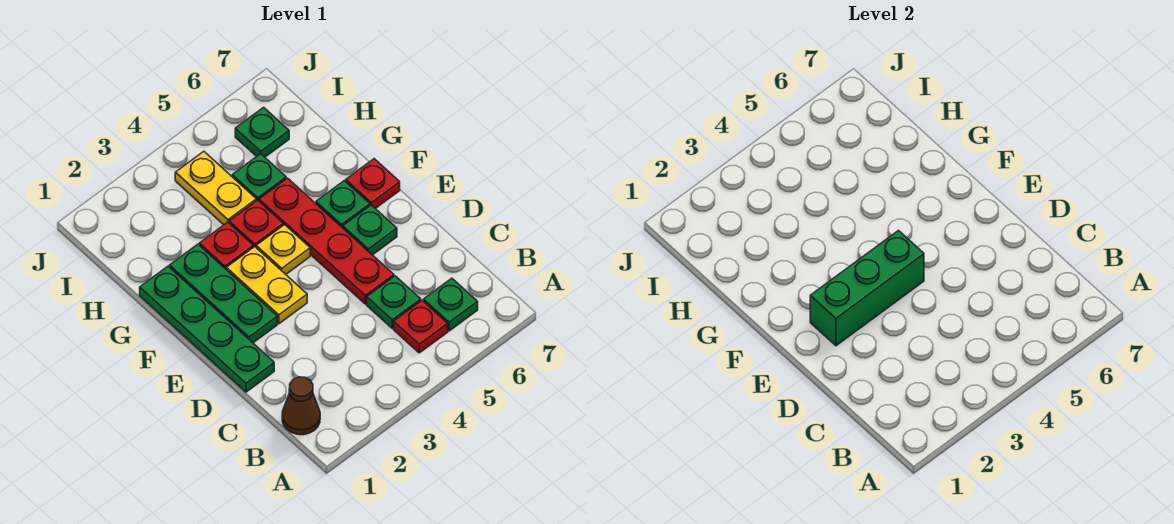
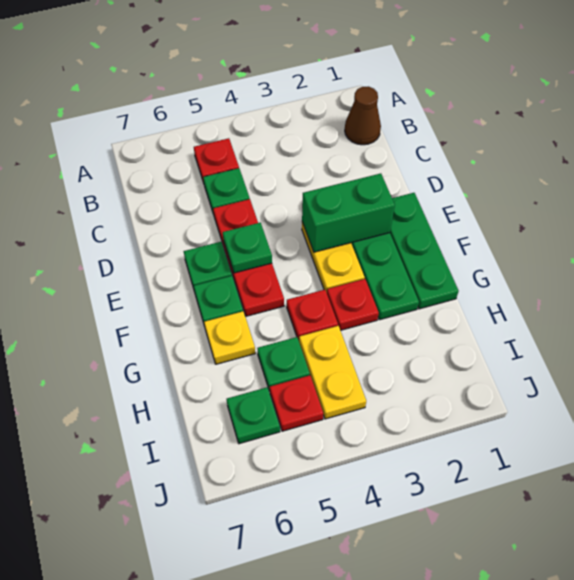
green 1x1 plate [424,278,478,331] -> green 1x1 plate moved to [223,223,272,273]
green 1x4 plate [140,266,274,392] -> green 1x3 plate [390,193,459,309]
red 1x4 plate [259,178,394,304] -> red 1x3 plate [213,199,284,316]
green 1x3 brick [810,231,924,346] -> green 1x2 brick [302,173,395,252]
yellow 1x1 plate [256,225,310,274] -> yellow 1x1 plate moved to [204,311,255,364]
red 1x1 plate [346,159,400,209] -> red 1x1 plate moved to [270,375,323,431]

